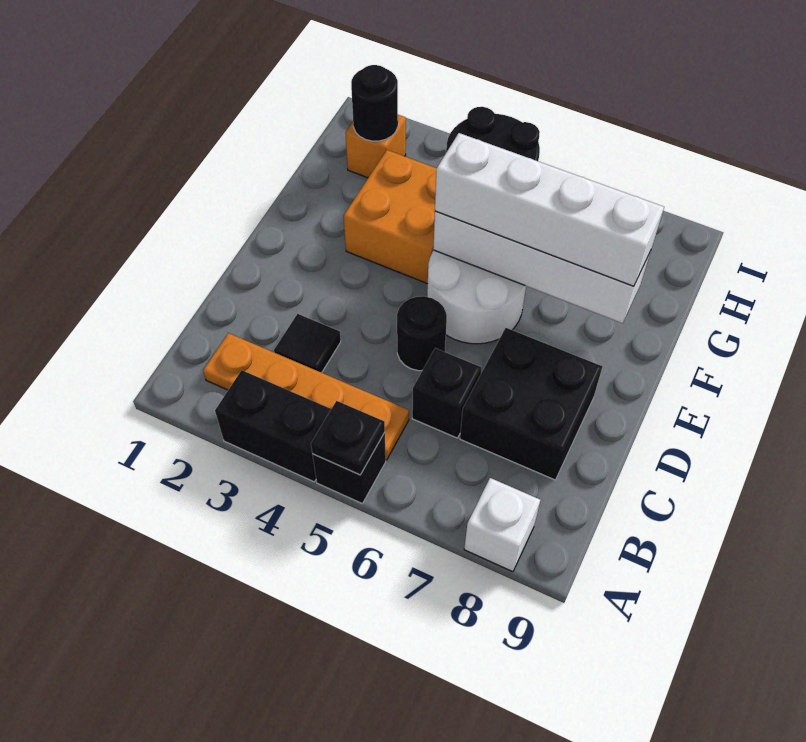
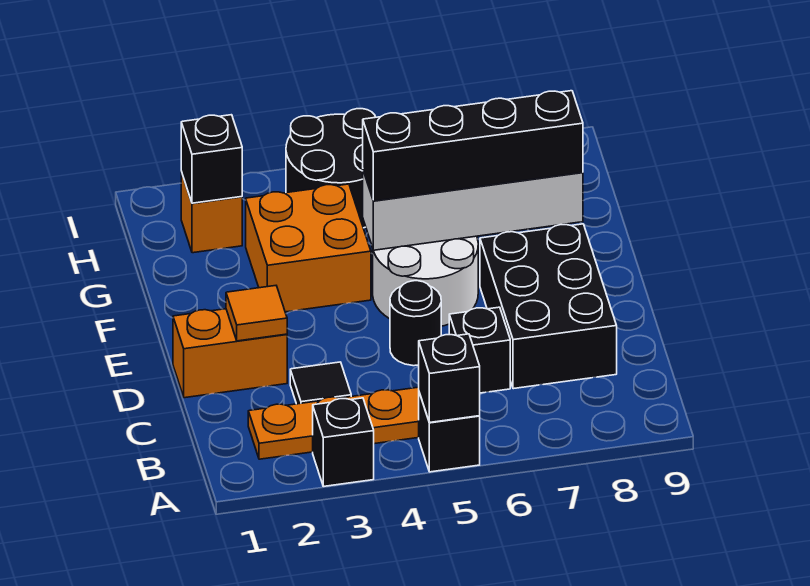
black 1x2 brick [215,370,331,482] -> black 1x1 brick [313,398,374,486]
black 1x1 plate [311,401,385,475] -> black 1x1 brick [419,334,480,423]
white 1x1 brick [464,478,540,572] -> none
black 2x2 brick [460,328,603,480] -> black 2x3 brick [480,224,617,389]
none -> orange 1x2 brick [173,309,287,398]
none -> orange 1x1 tile [226,286,287,341]
white 1x4 brick [435,133,664,286] -> black 1x4 brick [363,91,583,201]
black 1x1 round brick [351,65,398,141] -> black 1x1 brick [181,115,242,203]

